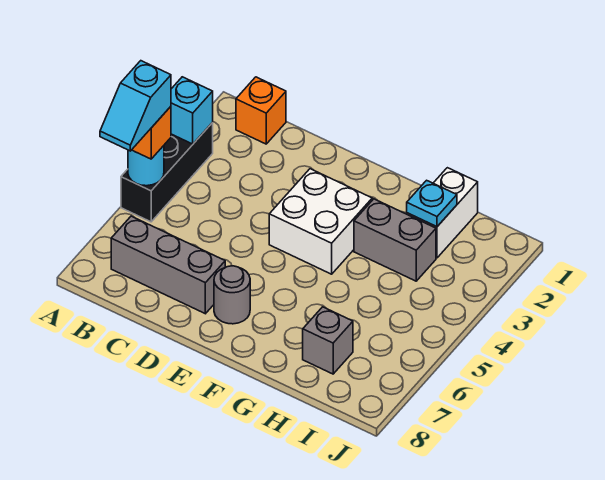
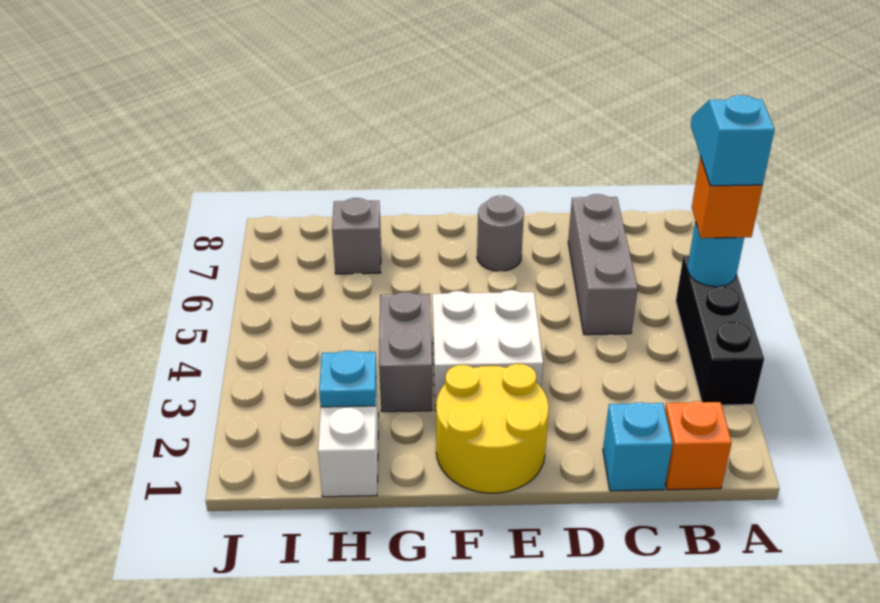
cyan 1x1 brick [171,77,213,144] -> cyan 1x1 brick moved to [603,402,673,491]
grey 1x3 brick [111,216,225,314] -> grey 1x3 brick turned to [568,194,638,335]
none -> yellow 2x2 round brick [436,364,549,493]
grey 1x2 brick [354,199,436,281] -> grey 1x2 brick turned to [379,292,432,412]

